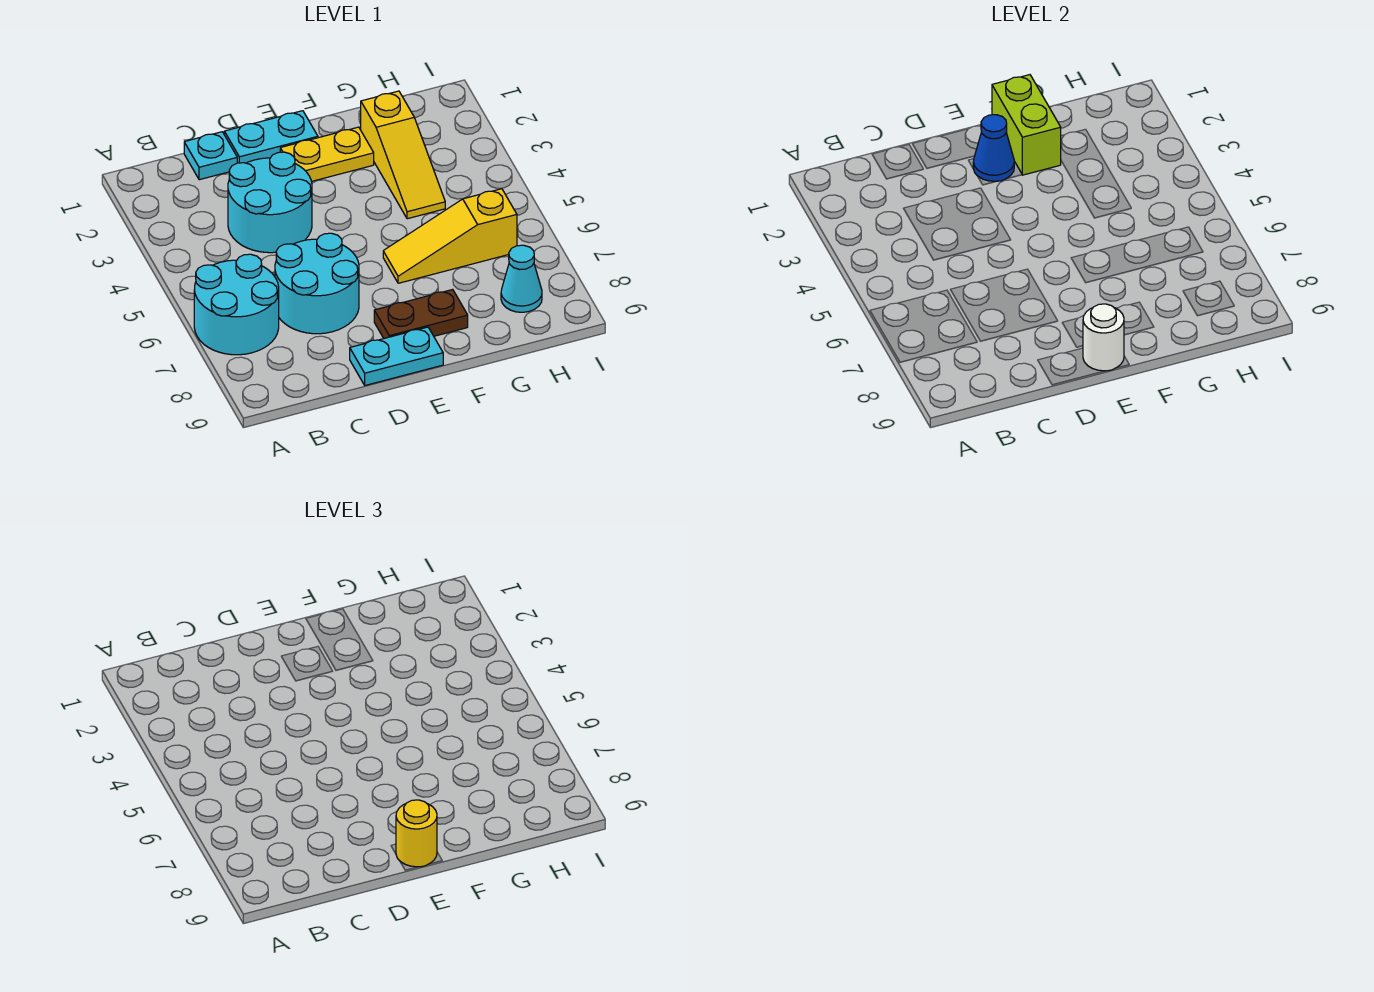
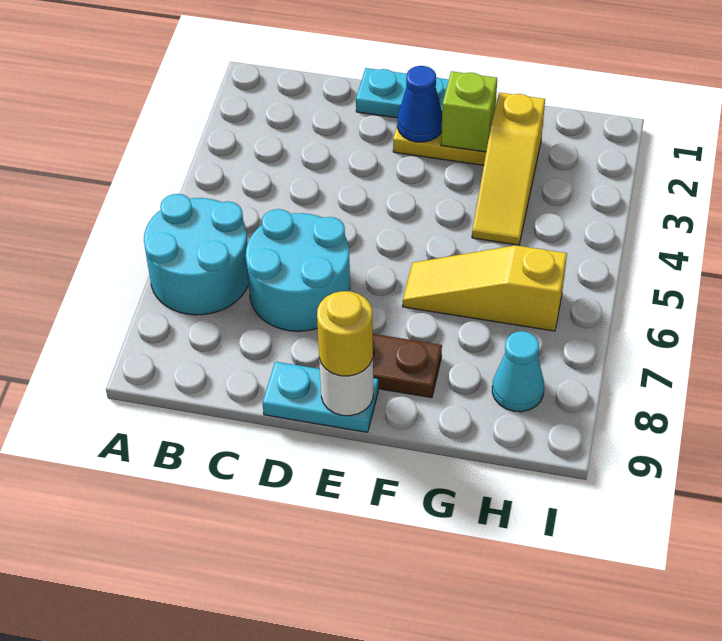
cyan 1x1 plate [184,132,237,180] -> none
cyan 2x2 round brick [228,152,312,253] -> none
lime 1x2 brick [992,75,1061,175] -> lime 1x1 brick [441,71,497,152]

